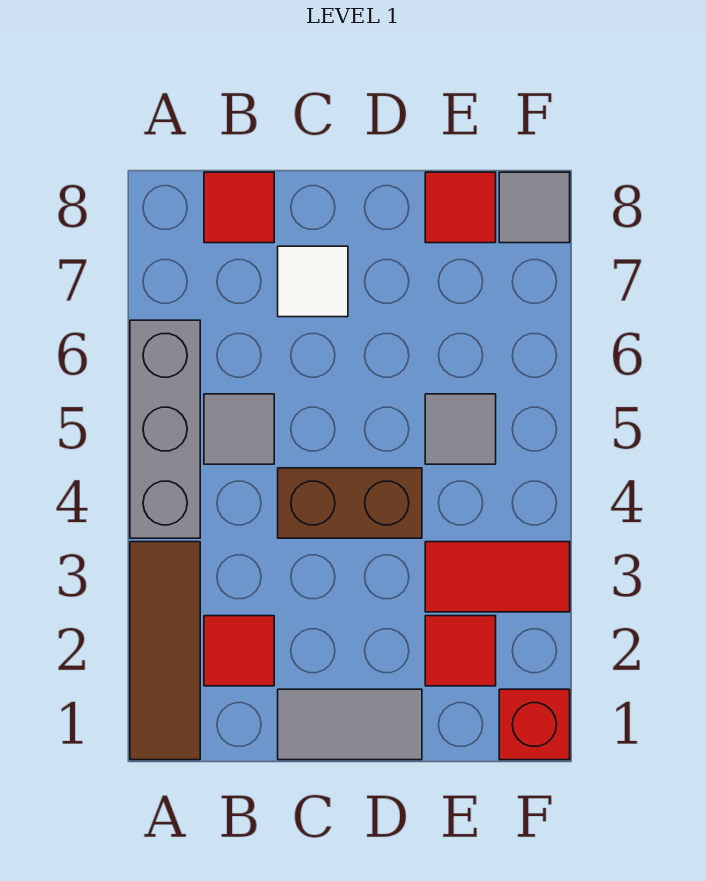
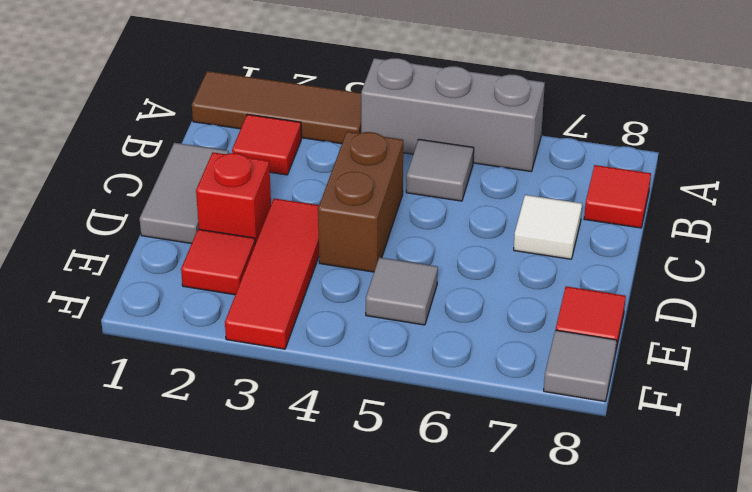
red 1x2 tile [425,542,570,612] -> red 1x3 tile [225,198,319,349]
red 1x1 brick [499,689,570,760] -> red 1x1 brick moved to [196,152,271,244]

